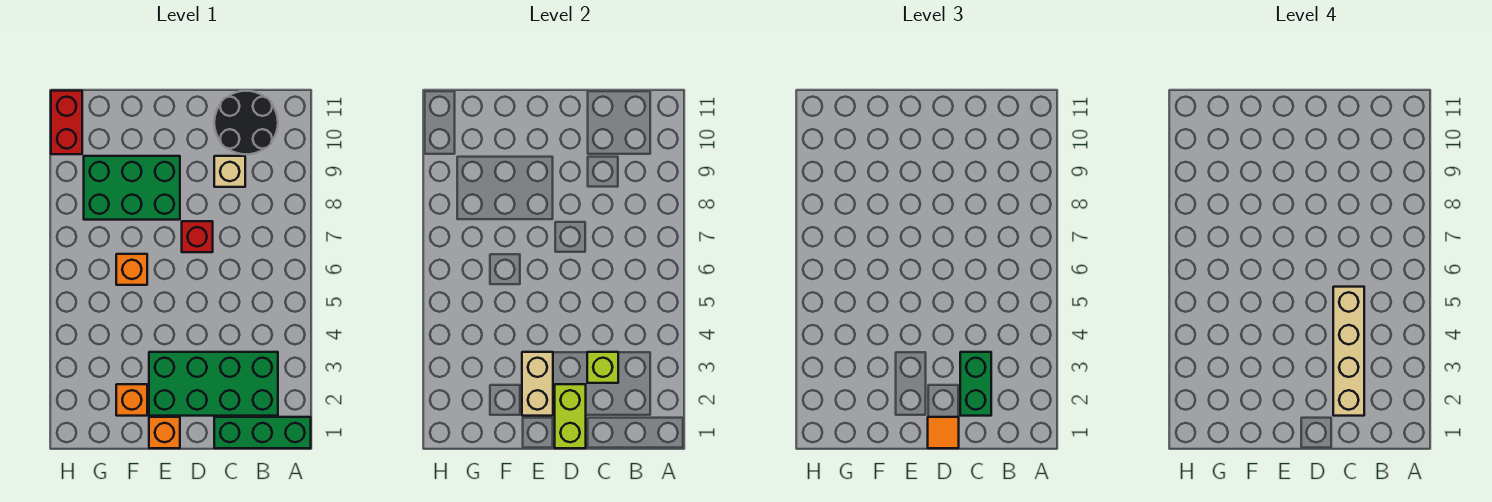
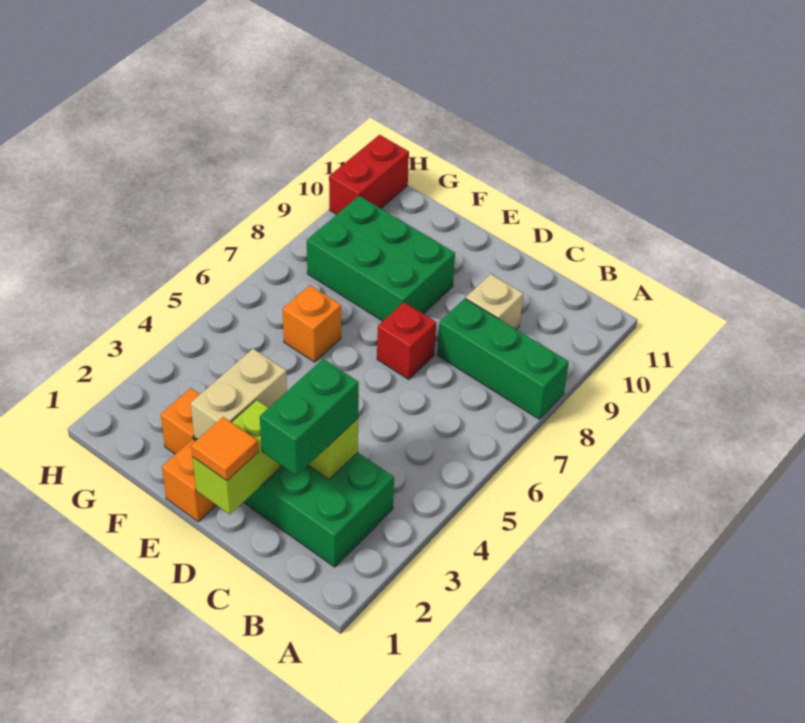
green 1x3 brick [214,417,311,448] -> green 1x3 brick moved to [437,298,569,419]
black 2x2 round brick [214,91,278,154] -> none
tan 1x4 brick [1333,287,1364,416] -> none

